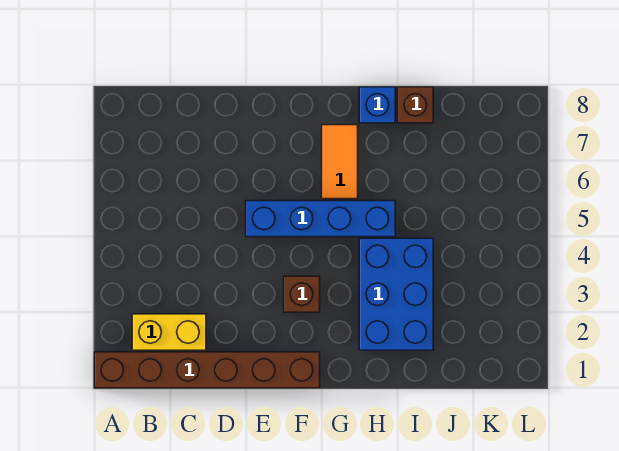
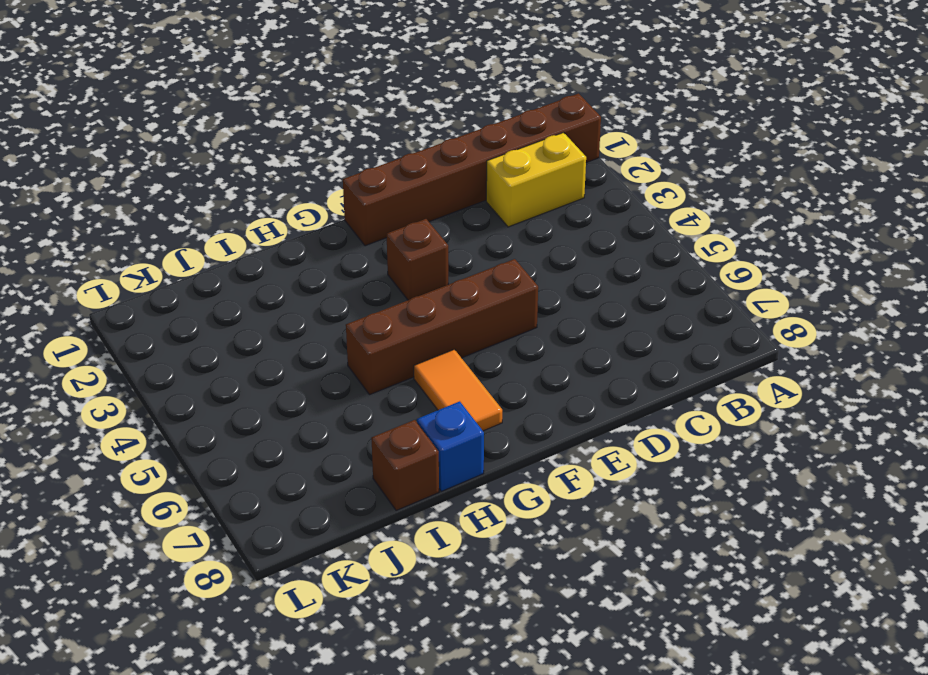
blue 1x4 brick [246,201,395,237] -> brown 1x4 brick [346,259,538,395]
blue 2x3 brick [359,238,433,350] -> none

